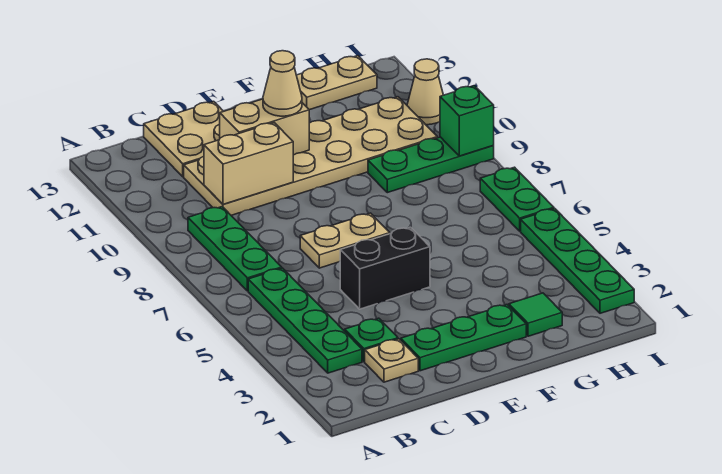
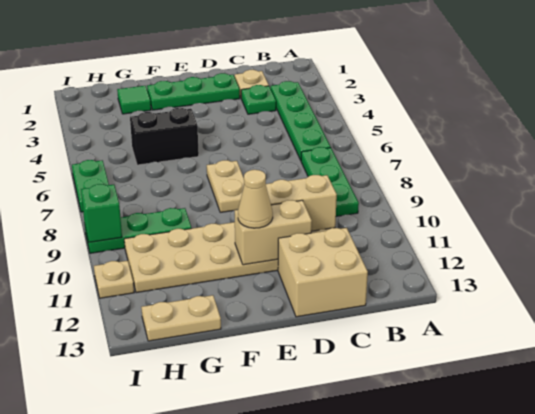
tan 2x2 plate [144,101,223,177] -> tan 2x2 brick [278,228,368,317]
black 1x2 brick [340,227,430,309] -> black 1x2 brick moved to [130,108,199,165]
tan 1x2 plate [300,213,390,268] -> tan 1x2 plate turned to [207,160,244,212]
green 1x4 plate [521,208,634,313] -> none
tan 1x1 cone [407,59,443,125] -> tan 1x1 plate [94,261,134,298]

